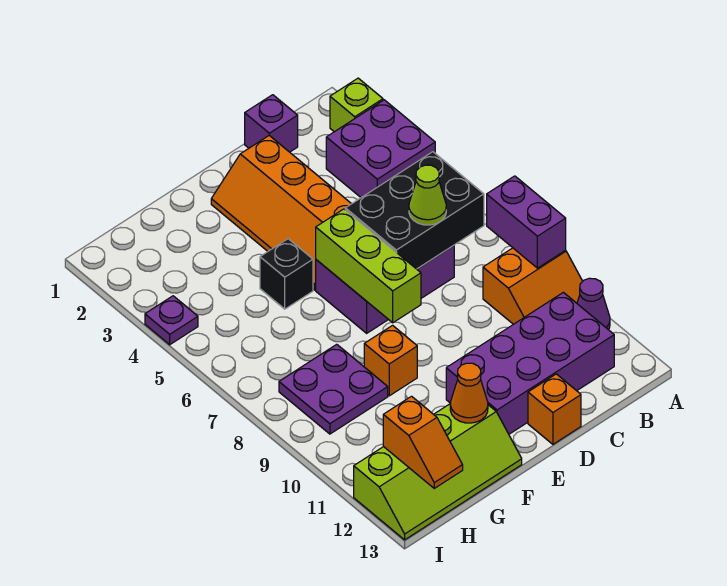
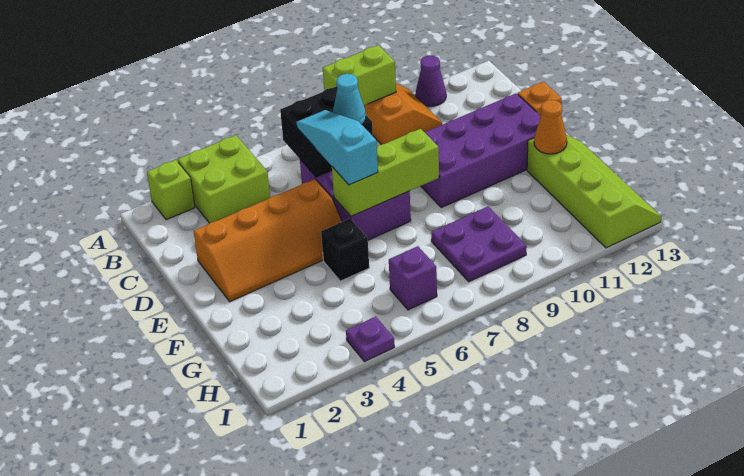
purple 2x2 brick [326,100,435,198] -> lime 2x2 brick [178,135,270,223]
purple 1x2 brick [487,176,566,268] -> lime 1x2 brick [323,45,396,105]
black 2x3 brick [345,152,484,269] -> black 2x2 brick [280,86,373,177]
purple 2x4 brick [446,292,614,434] -> purple 2x4 brick turned to [421,93,541,208]
purple 1x1 brick [245,95,298,152] -> purple 1x1 brick moved to [389,246,437,310]
none -> cyan 1x3 slope [296,110,378,185]
lime 1x1 cone [409,165,446,225] -> cyan 1x1 cone [333,74,366,124]
orange 1x1 brick [364,325,417,396] -> none
orange 1x2 slope [383,396,463,488] -> none

